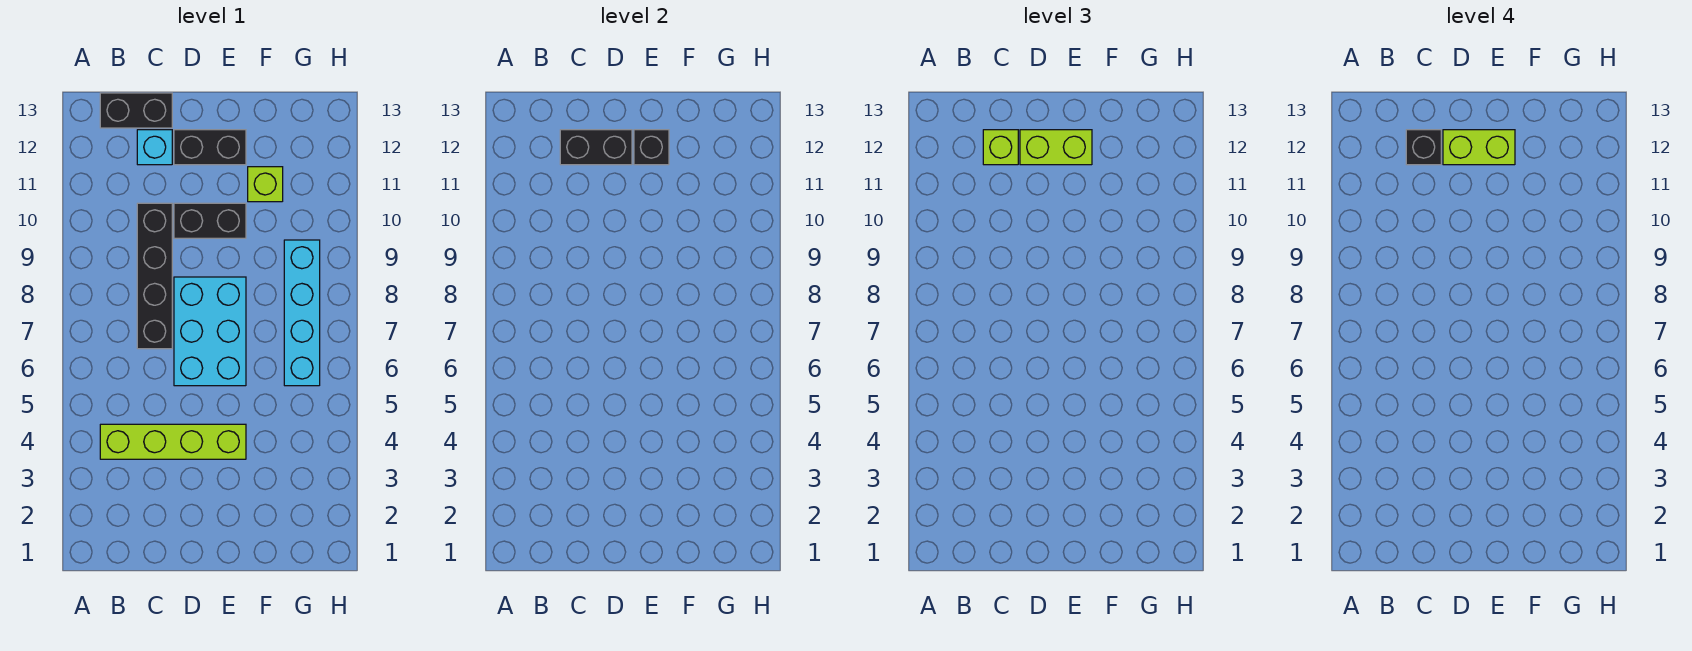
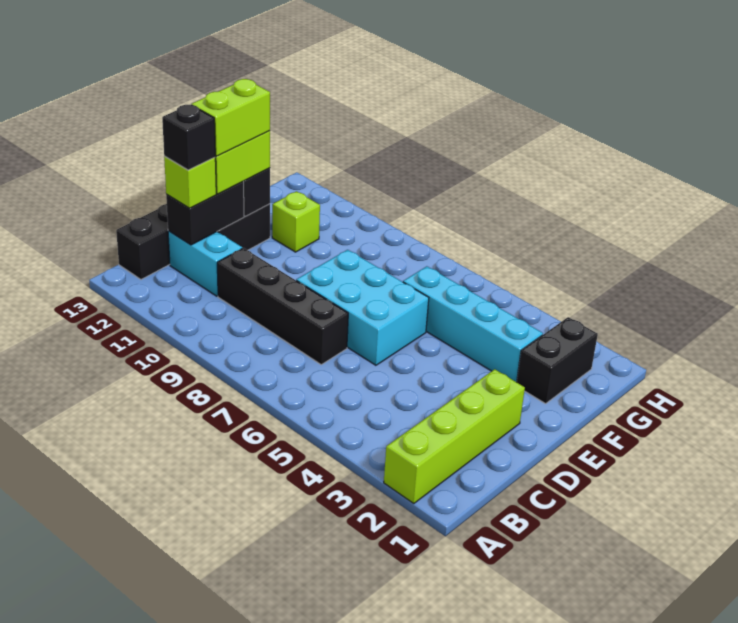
lime 1x4 brick [100,424,246,459] -> lime 1x4 brick moved to [384,369,525,504]
cyan 1x1 brick [137,130,172,165] -> cyan 1x2 brick [168,231,242,296]
black 1x2 brick [174,203,246,238] -> black 1x2 brick moved to [517,317,598,404]
cyan 1x4 brick [284,240,320,386] -> cyan 1x4 brick moved to [403,266,543,382]

